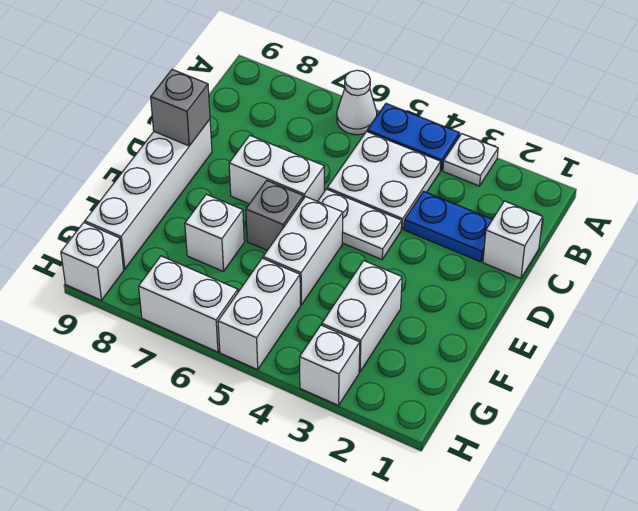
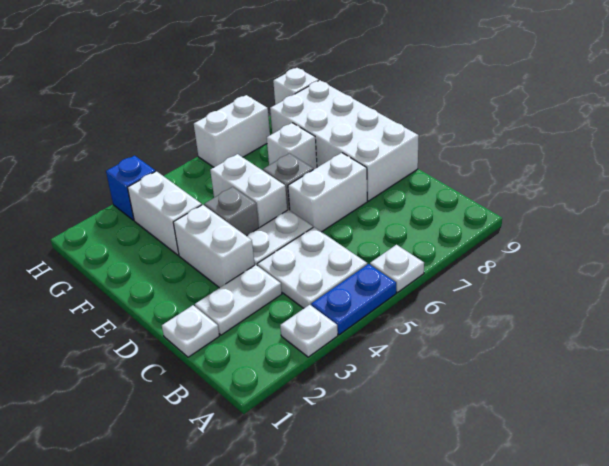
white 1x1 cone [337,70,377,135] -> white 1x1 plate [370,245,424,292]
white 1x1 brick [483,201,543,278] -> white 1x1 plate [162,305,219,357]
blue 1x2 plate [404,191,492,262] -> white 1x2 plate [195,265,282,335]
white 1x4 brick [85,119,212,269] -> white 2x4 brick [270,80,419,201]
grey 1x1 brick [151,69,210,146] -> grey 1x1 brick moved to [204,187,259,236]
white 1x2 brick [218,258,300,370] -> white 1x2 brick moved to [173,205,255,288]
white 1x1 brick [300,325,360,405] -> blue 1x1 brick [106,156,155,220]

